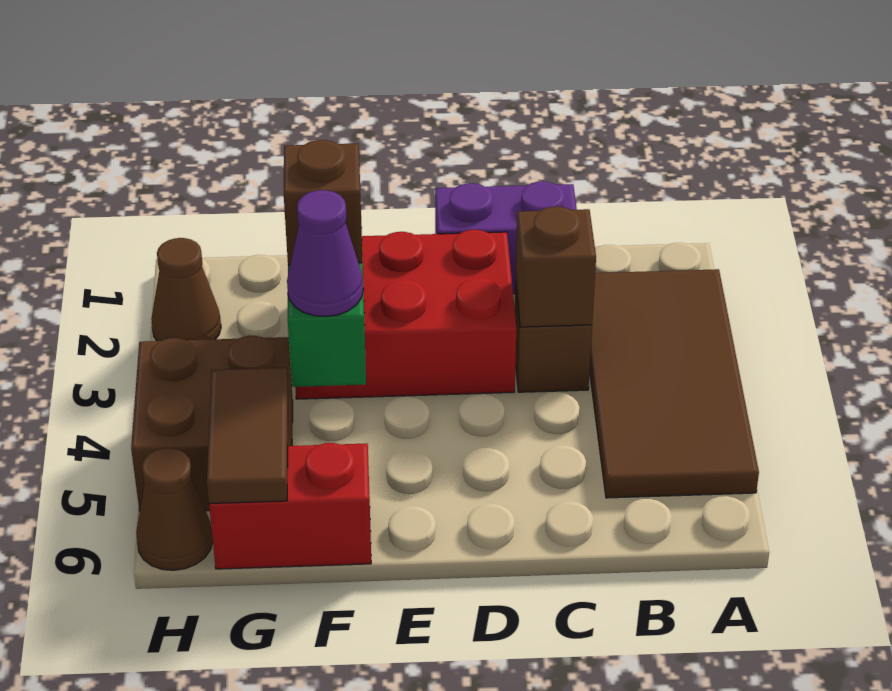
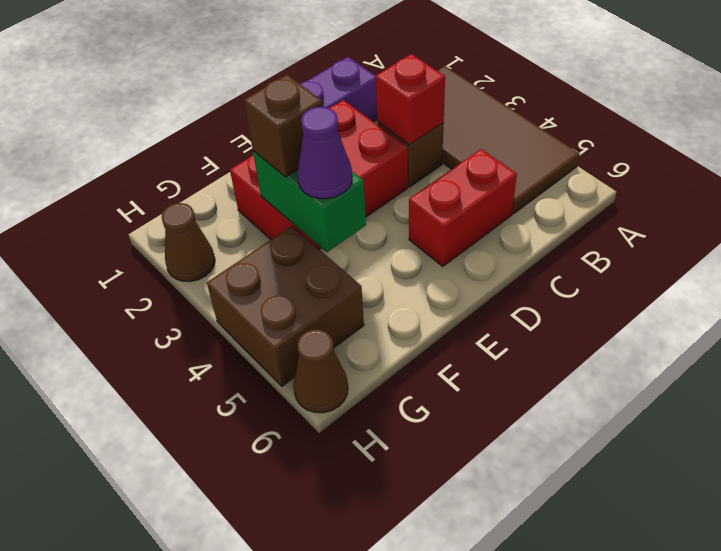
brown 1x1 brick [515,207,596,327] -> red 1x1 brick [376,54,445,145]
red 1x2 brick [209,443,371,569] -> red 1x2 brick moved to [409,149,517,266]
brown 1x2 tile [207,368,288,504] -> none

